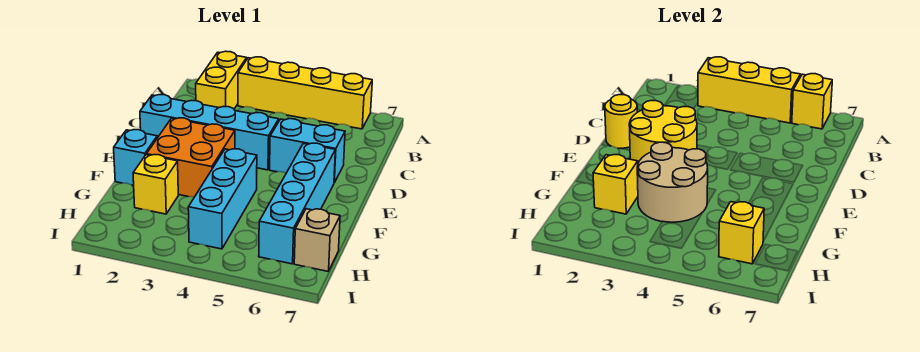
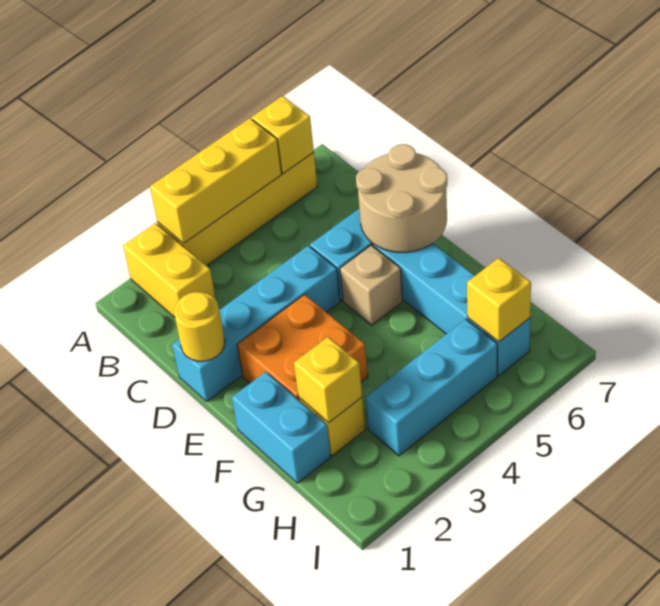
yellow 2x2 round brick [629,100,697,163] -> none
cyan 1x1 brick [114,130,157,185] -> cyan 1x2 brick [232,372,331,483]
tan 2x2 round brick [637,142,708,222] -> tan 2x2 round brick moved to [356,144,447,253]
cyan 1x3 brick [188,149,257,249] -> cyan 1x3 brick turned to [366,319,497,456]
tan 1x1 brick [294,209,340,271] -> tan 1x1 brick moved to [340,245,403,325]

